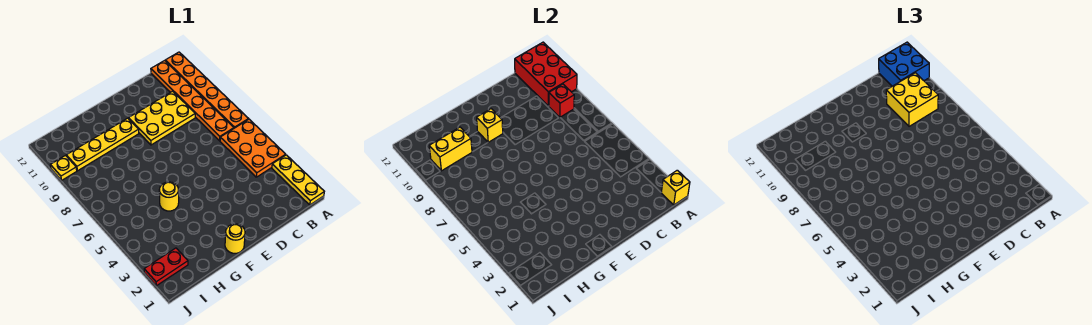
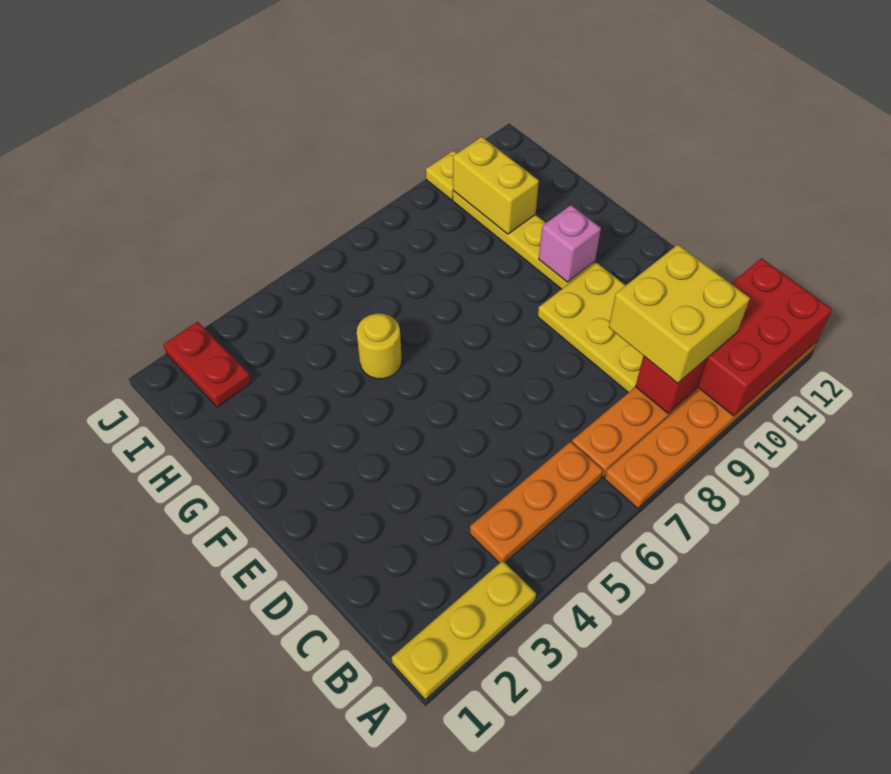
yellow 1x1 brick [661,170,690,205] -> none
orange 2x3 plate [220,119,286,177] -> orange 1x3 plate [470,442,603,563]
blue 2x2 brick [879,42,929,86] -> none
yellow 1x1 round brick [225,224,245,253] -> none
yellow 1x1 brick [477,109,503,142] -> pink 1x1 brick [539,205,601,282]

